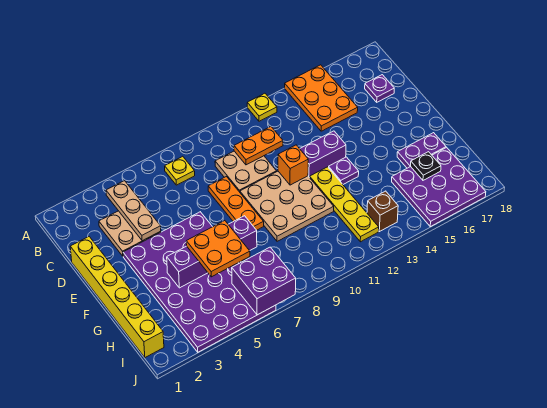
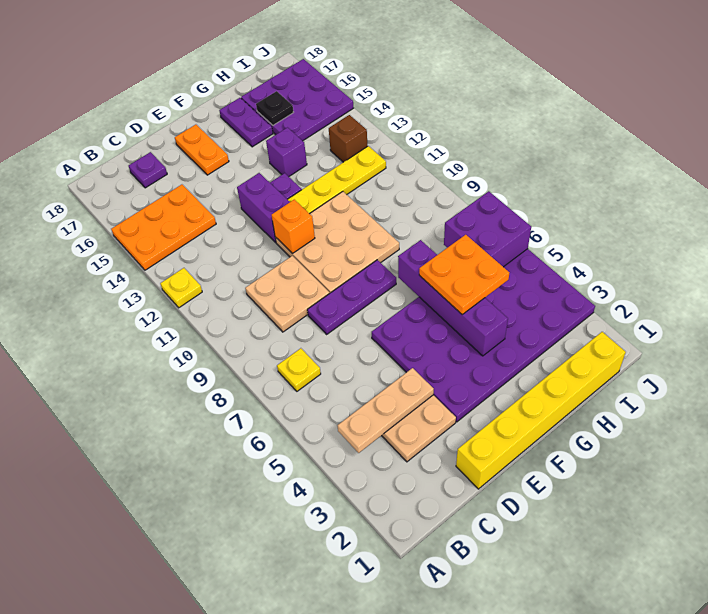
orange 1x2 plate [234,127,283,165] -> orange 1x2 plate moved to [175,125,229,175]
orange 1x3 plate [208,177,264,230] -> purple 1x3 plate [307,260,396,334]
none -> purple 1x1 brick [266,128,307,177]

